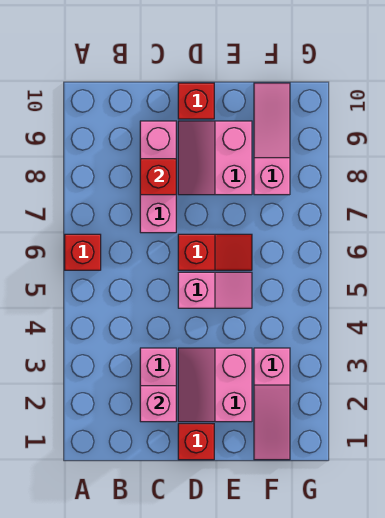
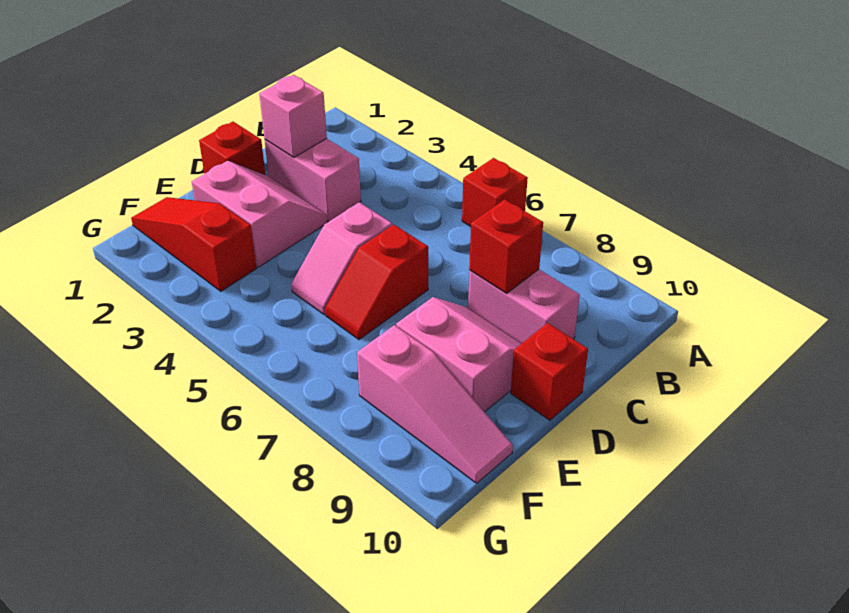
pink 1x3 brick [140,121,176,233] -> pink 1x2 brick [468,269,580,344]
pink 1x3 slope [254,348,290,460] -> red 1x3 slope [131,197,257,291]

